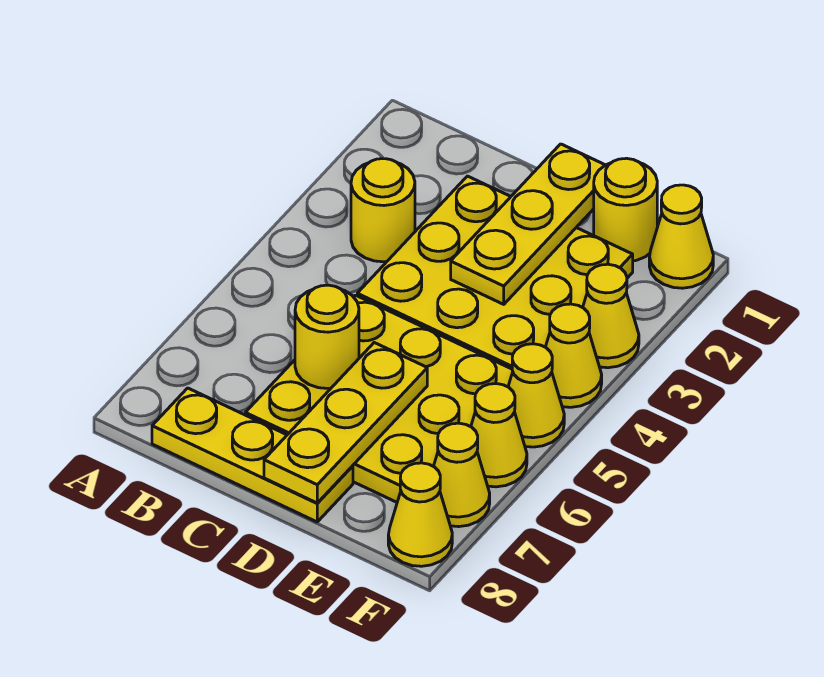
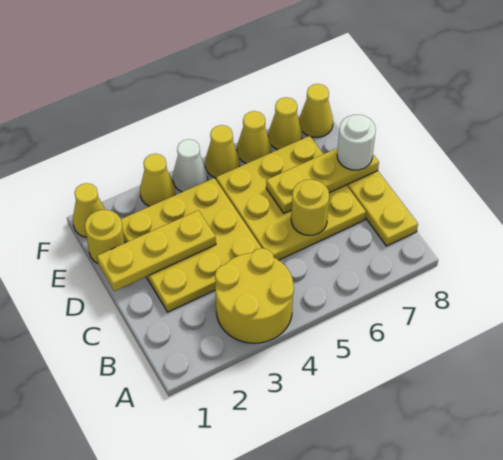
yellow 1x1 round brick [351,159,415,262] -> yellow 2x2 round brick [215,248,294,343]
none -> white 1x1 round brick [337,115,376,170]
yellow 1x1 cone [546,304,602,407] -> white 1x1 cone [173,139,208,192]

